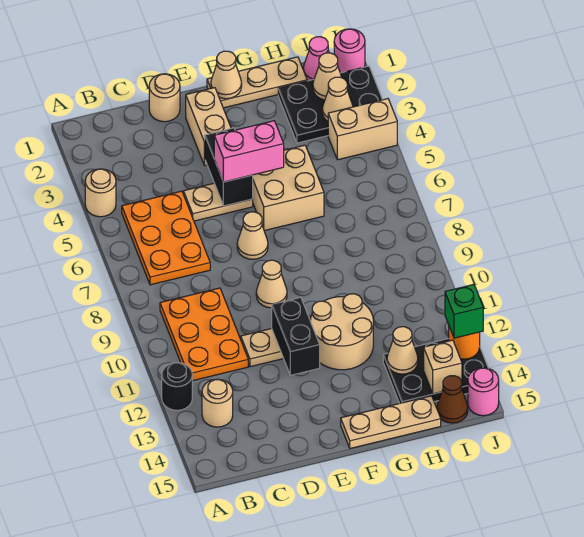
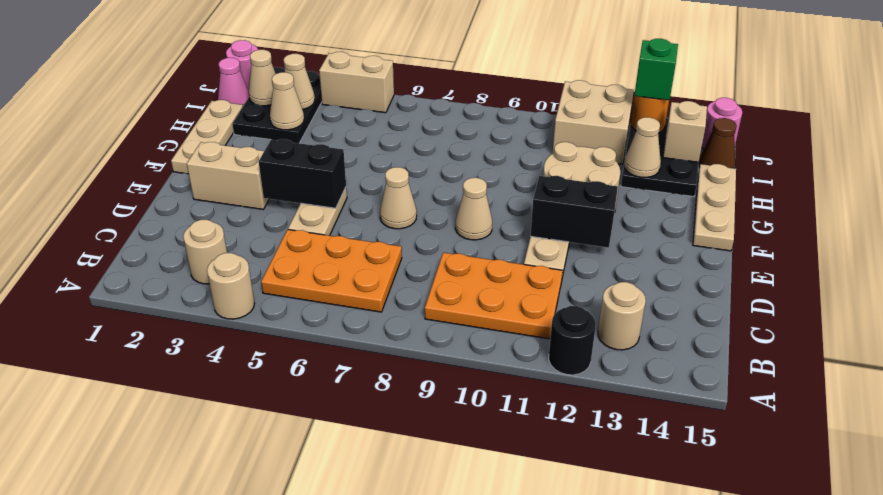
tan 1x1 round brick [149,74,180,122] -> tan 1x1 round brick moved to [183,220,227,284]
pink 1x2 brick [214,121,284,182] -> none
tan 1x1 cone [211,51,242,99] -> tan 1x1 cone moved to [270,72,304,130]
tan 2x2 brick [253,145,324,231] -> tan 2x2 brick moved to [552,80,634,164]
tan 1x2 brick [328,99,397,160] -> tan 1x2 brick turned to [319,52,394,113]

